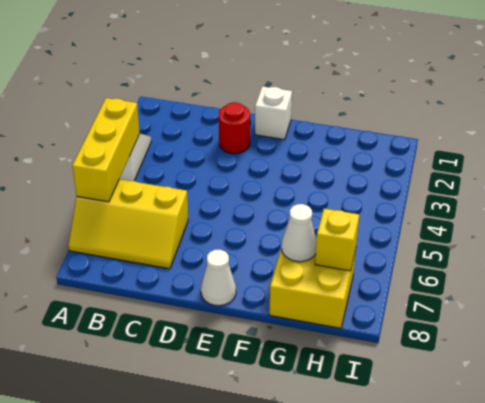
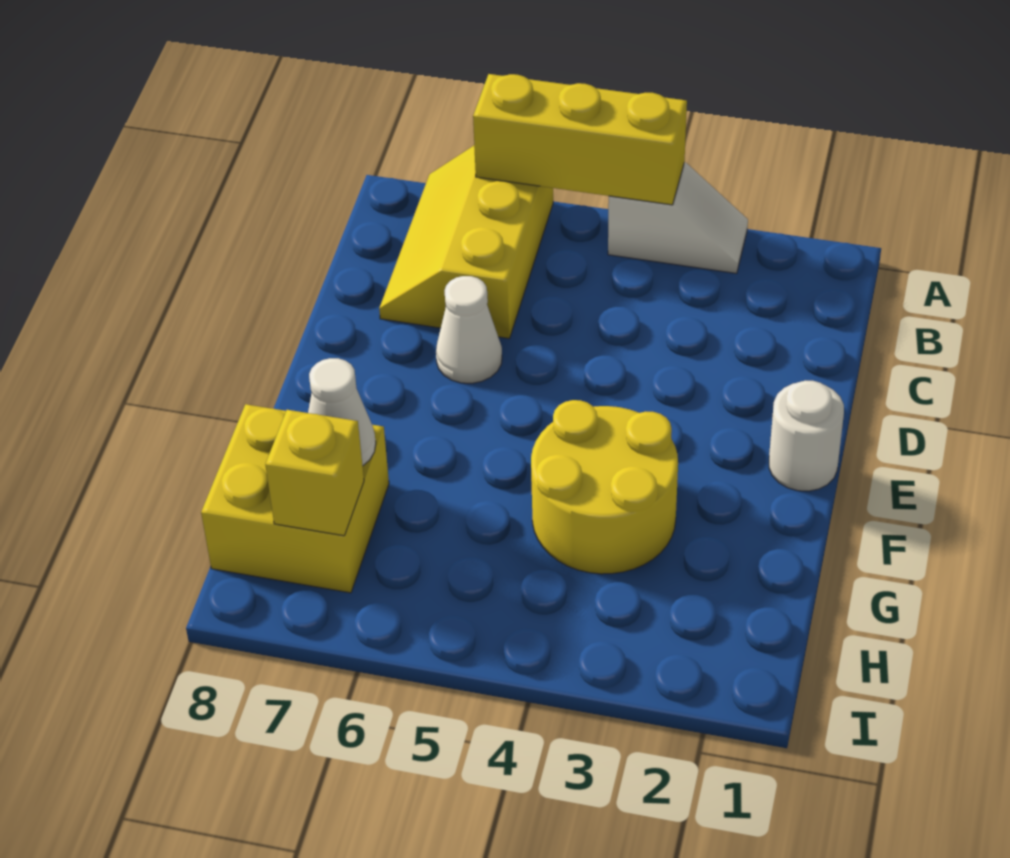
red 1x1 round brick [219,102,250,154] -> none
white 1x1 brick [255,86,292,140] -> white 1x1 round brick [769,380,844,491]
white 1x1 cone [201,250,236,306] -> white 1x1 cone moved to [436,276,502,383]
none -> yellow 2x2 round brick [531,400,678,574]

